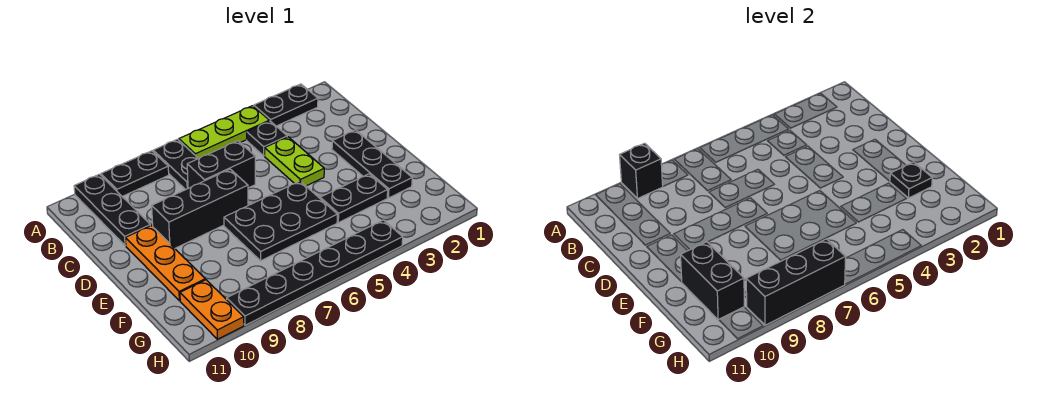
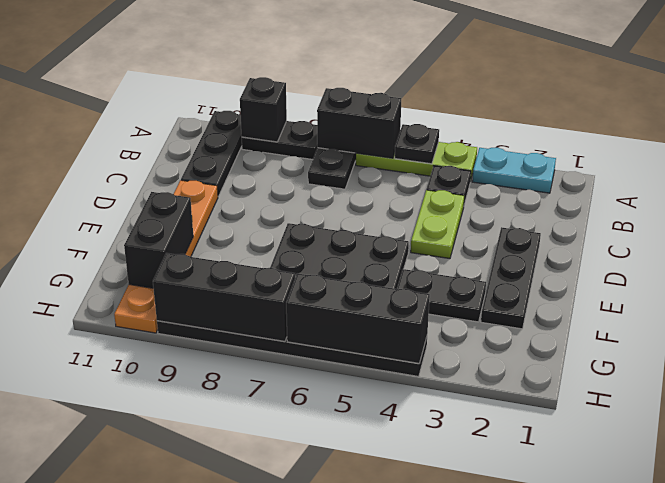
black 1x2 plate [254,84,318,126] -> cyan 1x2 plate [472,148,556,193]
black 1x2 brick [187,141,255,188] -> black 1x2 brick moved to [317,88,401,158]
black 1x3 brick [152,169,248,248] -> black 1x3 brick moved to [286,273,430,364]
black 1x1 plate [890,162,932,198] -> black 1x1 plate moved to [395,124,439,164]

